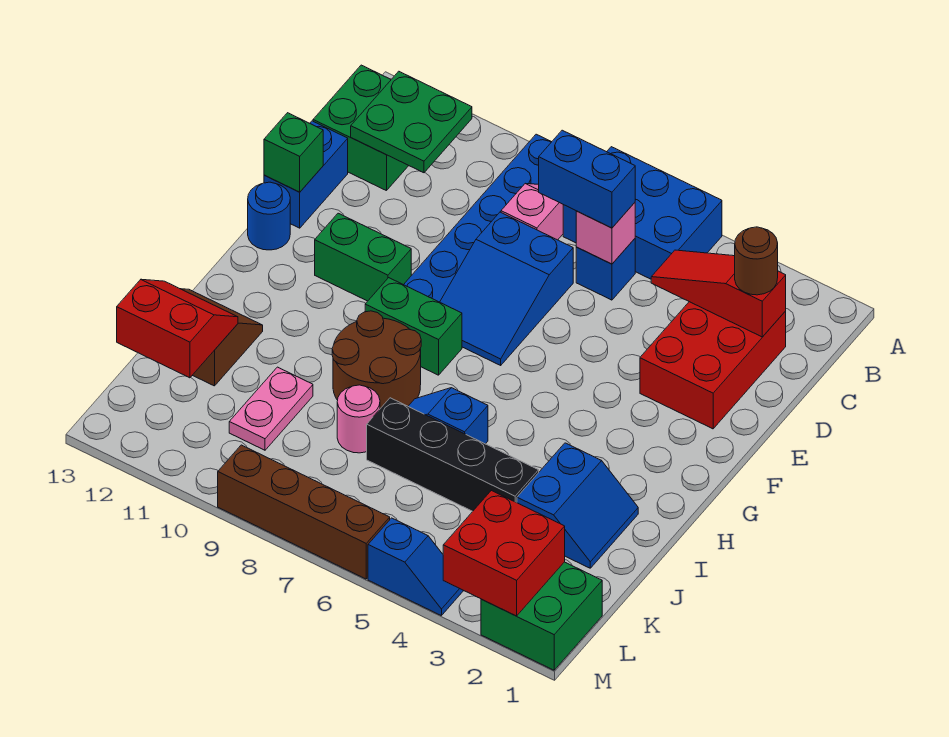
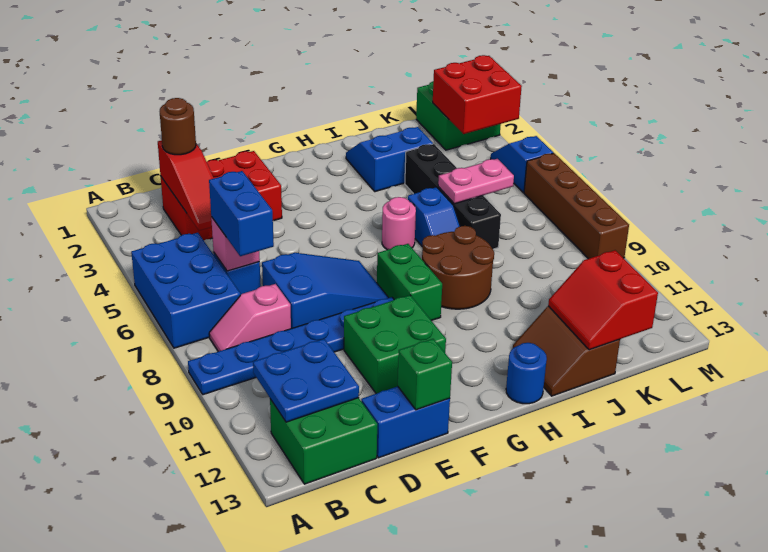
green 2x2 plate [351,71,472,173] -> blue 2x2 plate [253,339,359,422]
green 1x2 brick [315,213,411,301] -> green 2x2 brick [344,295,446,394]
blue 1x1 round brick [248,182,290,250] -> blue 1x1 round brick moved to [506,343,547,404]
pink 1x1 round brick [337,385,380,453] -> pink 1x1 round brick moved to [382,197,416,250]
pink 1x2 plate [229,367,313,450] -> pink 1x2 plate moved to [438,159,514,204]

